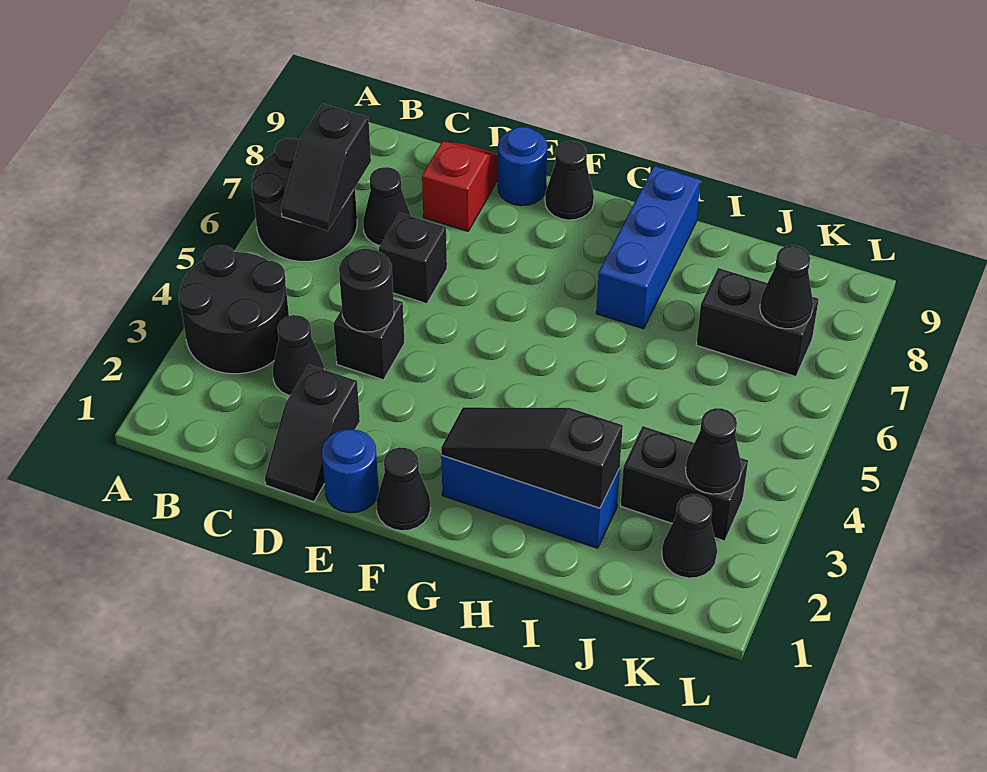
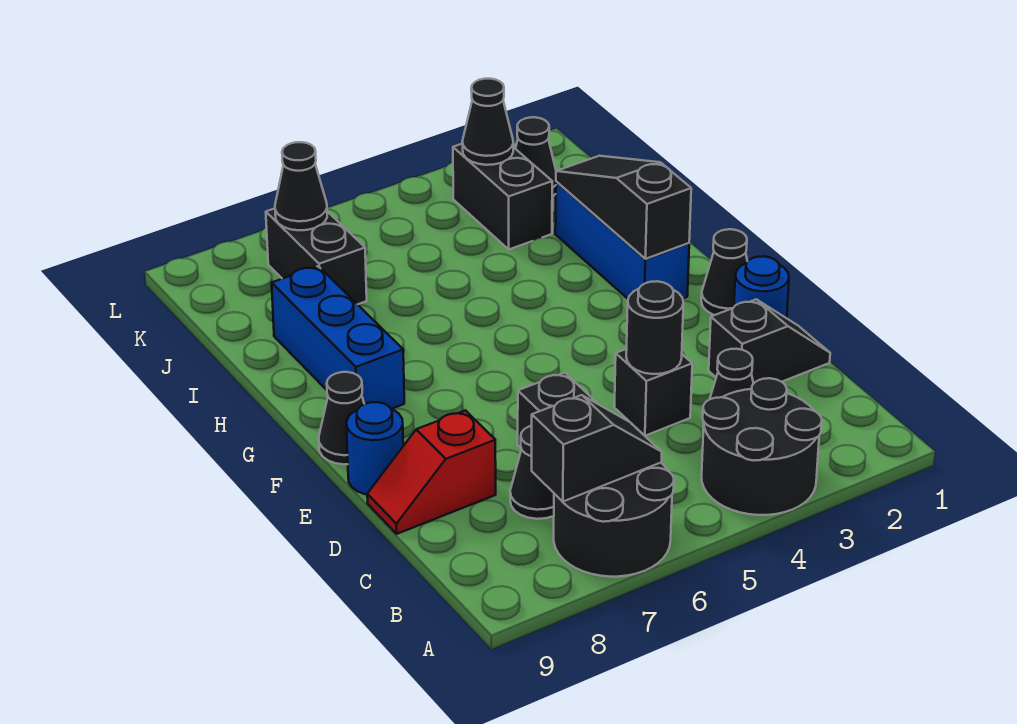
black 1x3 slope [441,407,623,508] -> black 1x3 slope turned to [556,156,691,259]
blue 1x3 brick [596,166,701,329] -> blue 1x3 brick turned to [272,266,404,409]

